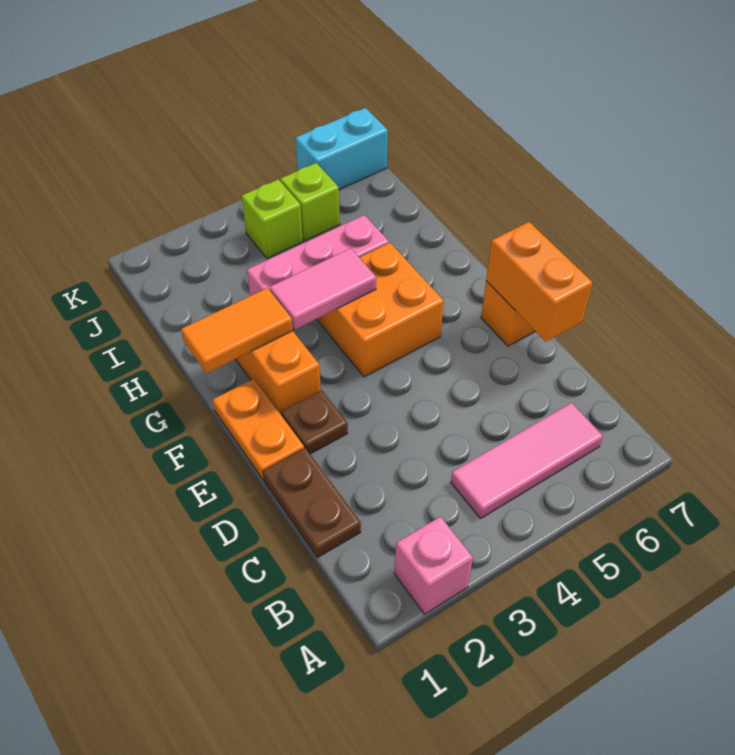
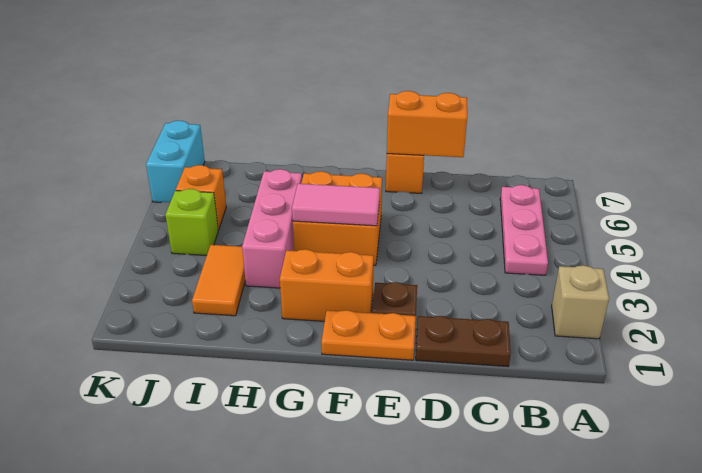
pink 1x1 brick [394,517,473,614] -> tan 1x1 brick [552,265,609,339]
pink 1x3 tile [451,403,603,518] -> pink 1x3 plate [500,185,548,275]
orange 1x2 tile [181,288,293,373] -> orange 1x2 tile moved to [192,245,245,316]
pink 1x2 tile [270,248,376,329] -> pink 1x2 tile turned to [292,184,380,226]
lime 1x1 brick [280,163,340,241] -> orange 1x1 brick [176,165,226,230]

